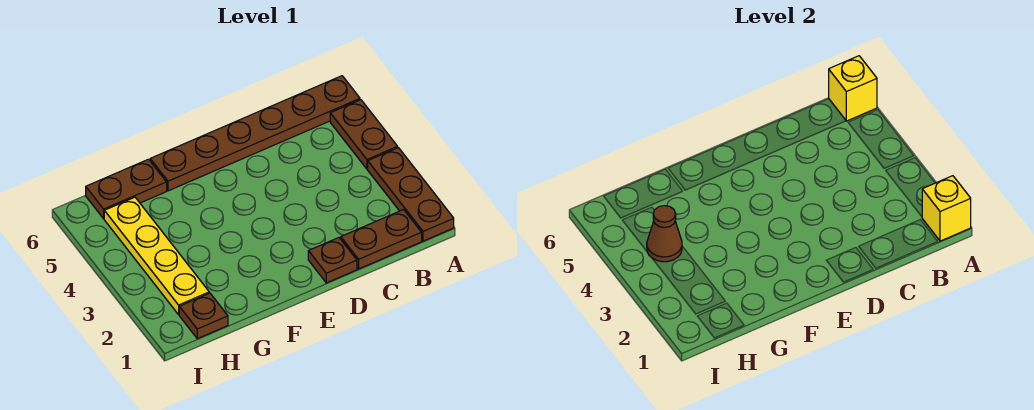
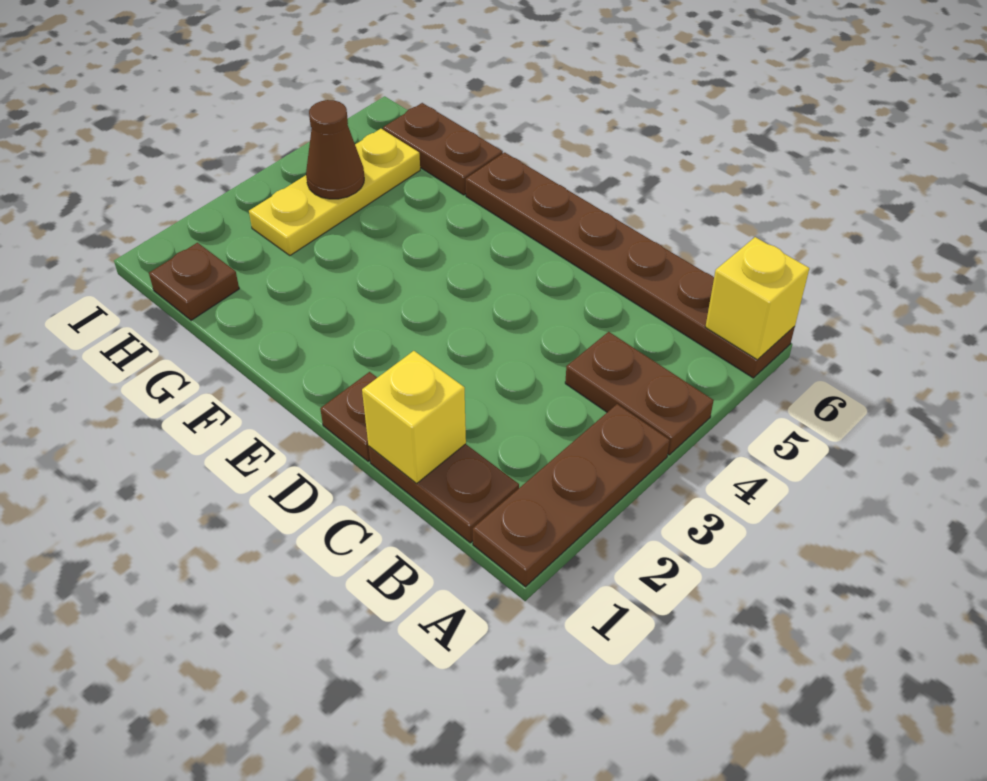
yellow 1x1 brick [922,176,971,241] -> yellow 1x1 brick moved to [362,351,466,483]
brown 1x2 plate [330,100,398,169] -> brown 1x2 plate turned to [565,332,714,455]
yellow 1x4 plate [104,197,209,314] -> yellow 1x3 plate [249,129,420,256]

